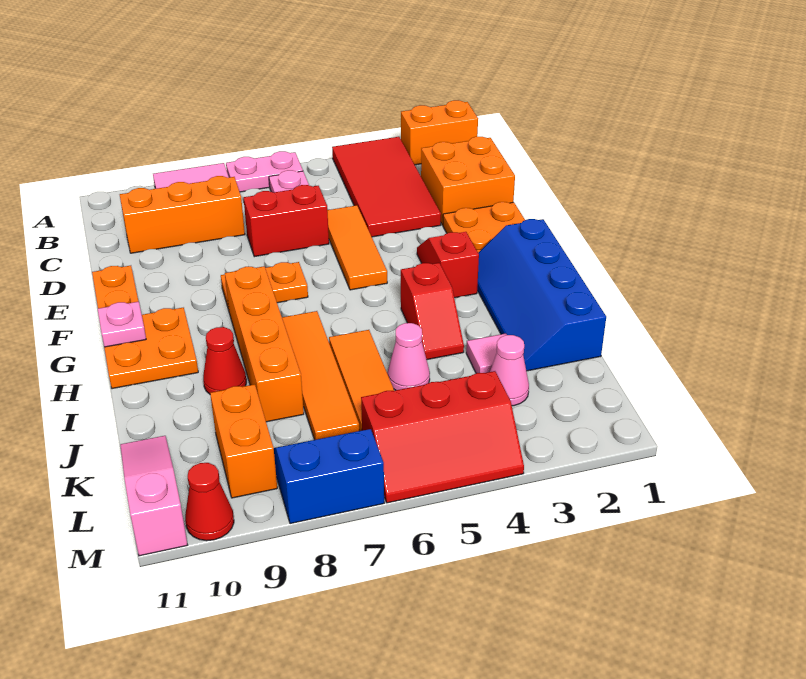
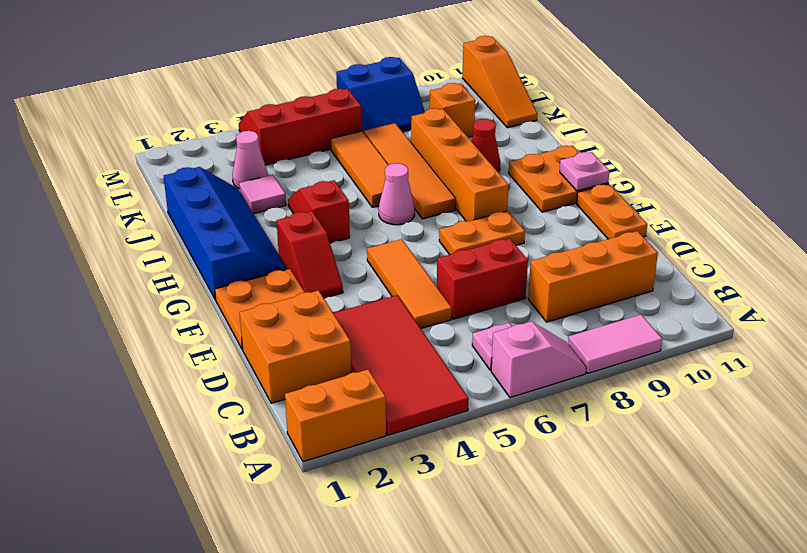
pink 1x2 plate [226,151,303,192] -> pink 1x2 slope [491,321,586,398]
pink 1x1 cone [387,323,430,390] -> pink 1x1 cone moved to [379,163,415,225]
orange 1x2 brick [210,384,277,498] -> orange 1x1 brick [429,83,475,137]
pink 1x3 slope [120,436,187,556] -> orange 1x3 slope [462,36,537,128]
red 1x1 cone [185,463,234,541] -> none

